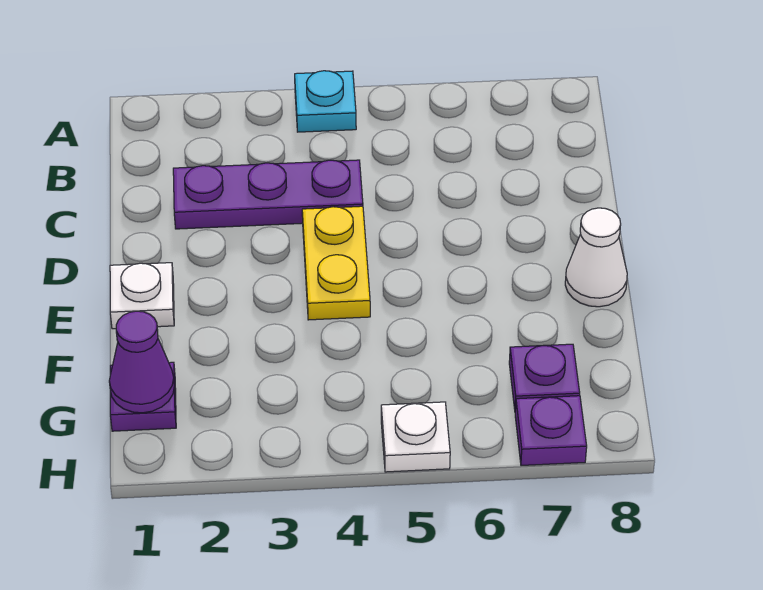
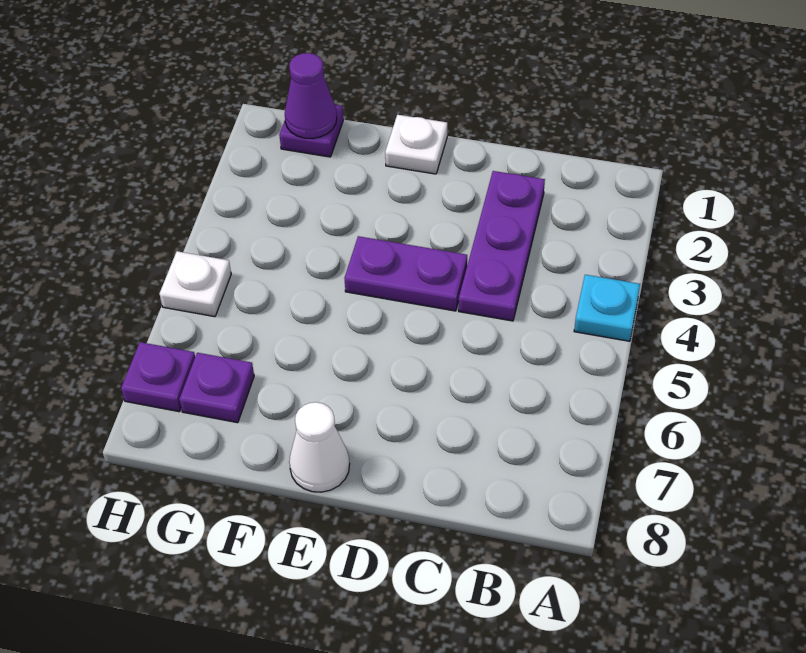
yellow 1x2 plate [302,206,370,320] -> purple 1x2 plate [344,236,467,311]

